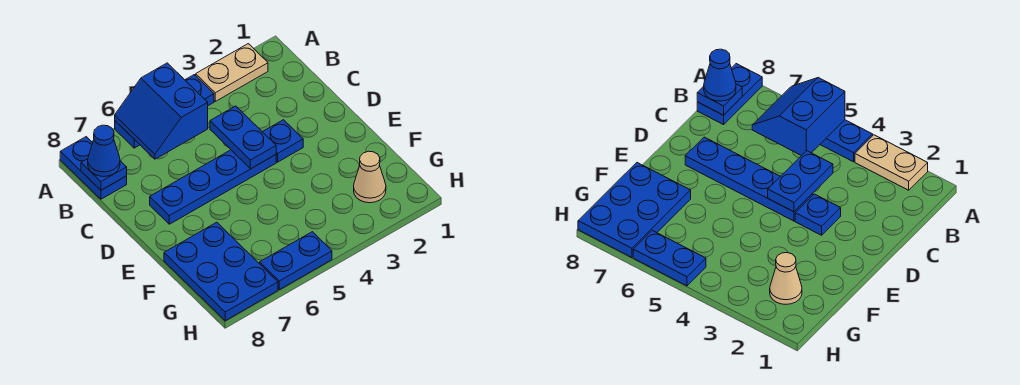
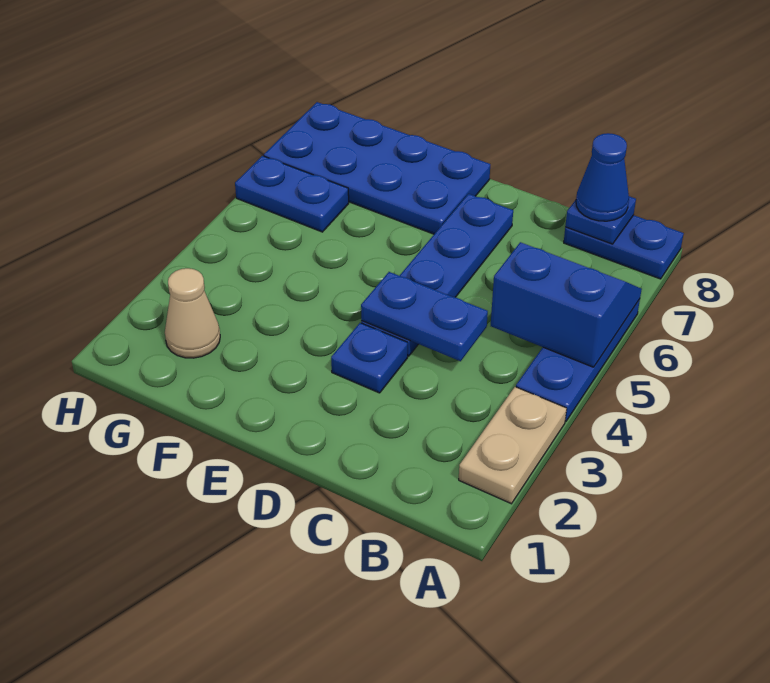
blue 2x3 plate [164,222,278,321] -> blue 2x4 plate [264,102,490,234]
blue 1x2 plate [260,232,332,290] -> blue 1x2 plate turned to [235,156,349,232]

